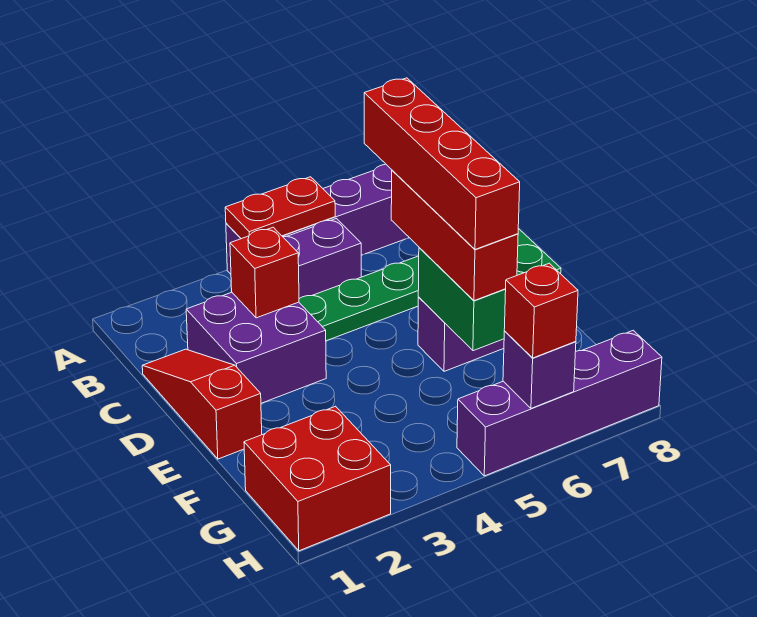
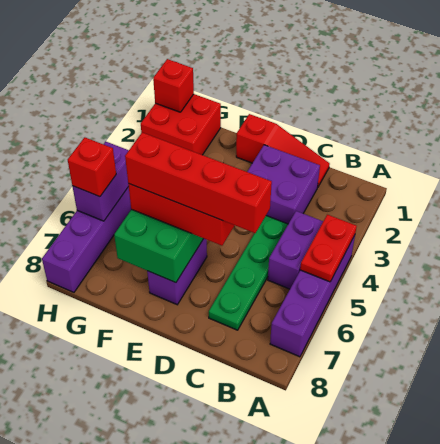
red 1x1 brick [230,227,299,318] -> red 1x1 brick moved to [153,59,194,112]
purple 1x1 brick [503,331,576,408] -> purple 1x2 brick [72,142,129,221]

